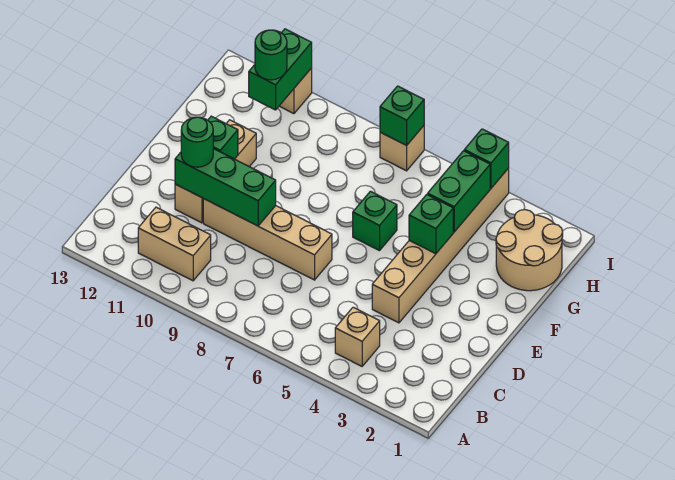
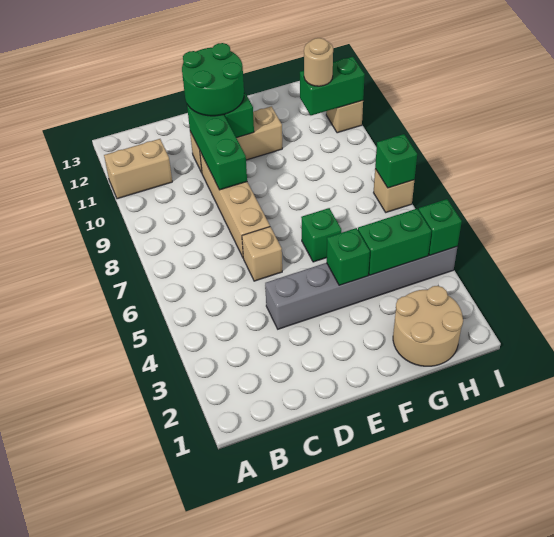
tan 1x1 brick [335,307,380,366] -> tan 1x1 brick moved to [242,227,282,281]
tan 1x2 brick [138,207,211,281] -> tan 1x2 brick turned to [104,139,172,199]
tan 1x6 brick [372,168,509,323] -> grey 1x6 brick [265,247,457,329]
green 1x1 round brick [181,117,213,167] -> green 2x2 round brick [182,43,244,116]
green 1x1 round brick [255,30,287,80] -> tan 1x1 round brick [304,38,333,86]

